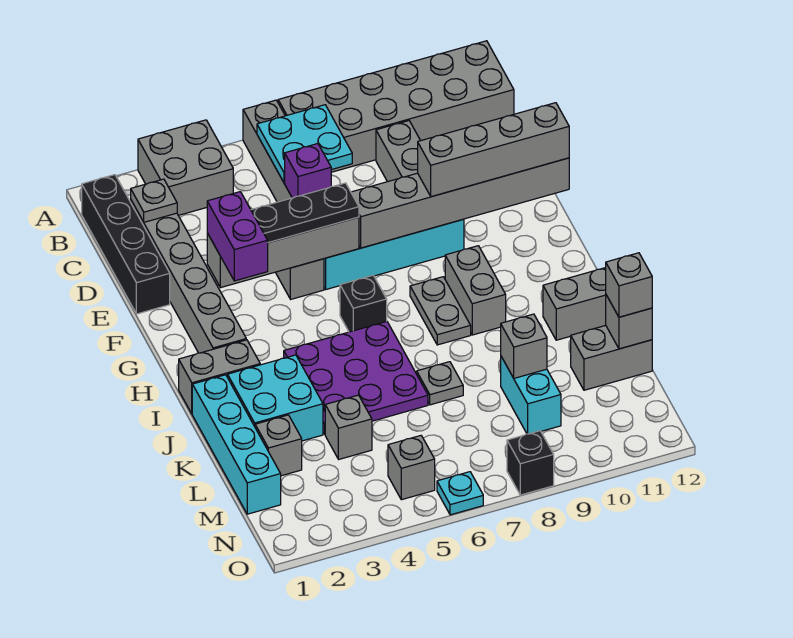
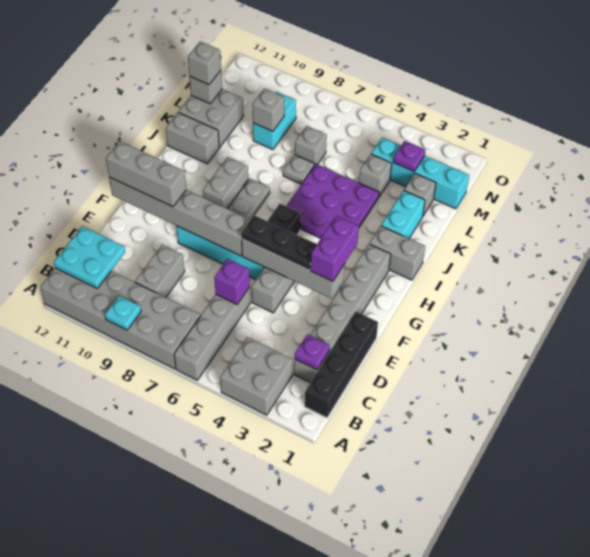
cyan 2x2 plate [257,105,352,183] -> cyan 2x2 plate moved to [54,226,125,288]
grey 1x1 plate [131,179,177,222] -> purple 1x1 plate [295,334,330,370]
grey 1x4 brick [418,103,569,197] -> grey 1x3 brick [106,141,186,207]
cyan 1x4 brick [192,375,281,514] -> cyan 1x4 brick turned to [371,137,469,209]
cyan 2x2 brick [228,355,323,441] -> cyan 1x2 brick [381,191,425,238]
grey 1x2 brick [571,325,652,390] -> grey 2x2 brick [179,89,243,147]
none -> purple 1x1 plate [393,141,425,171]
grey 1x1 brick [388,436,435,500] -> grey 1x1 brick moved to [295,126,327,165]
cyan 1x1 plate [437,472,483,515] -> cyan 1x1 plate moved to [105,296,141,330]
black 1x1 brick [507,431,554,495] -> none

